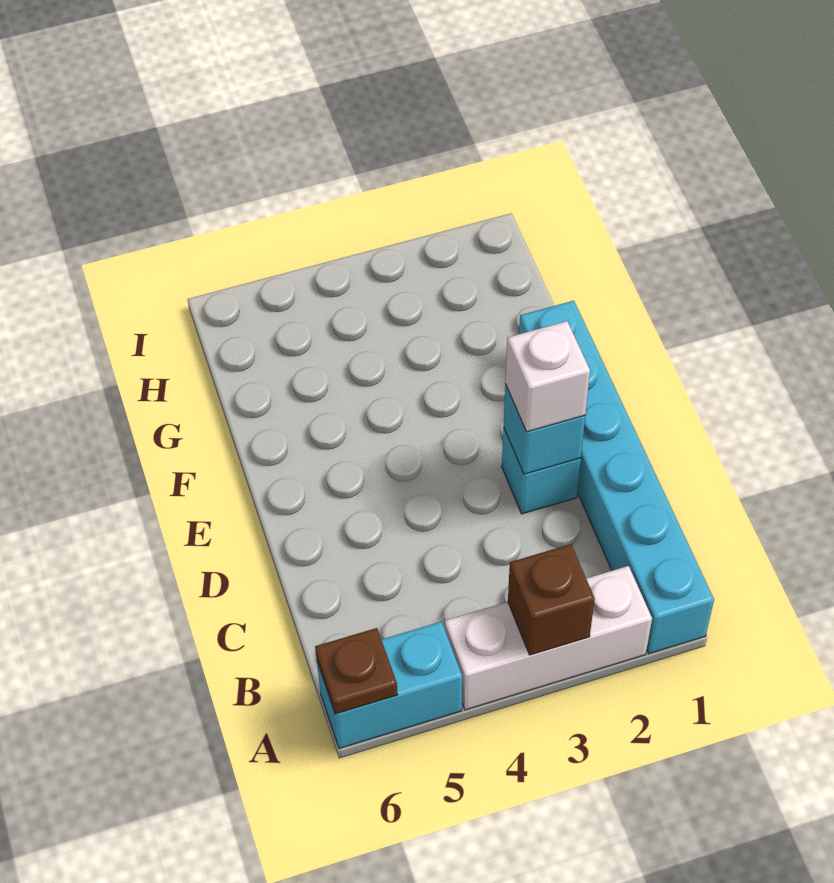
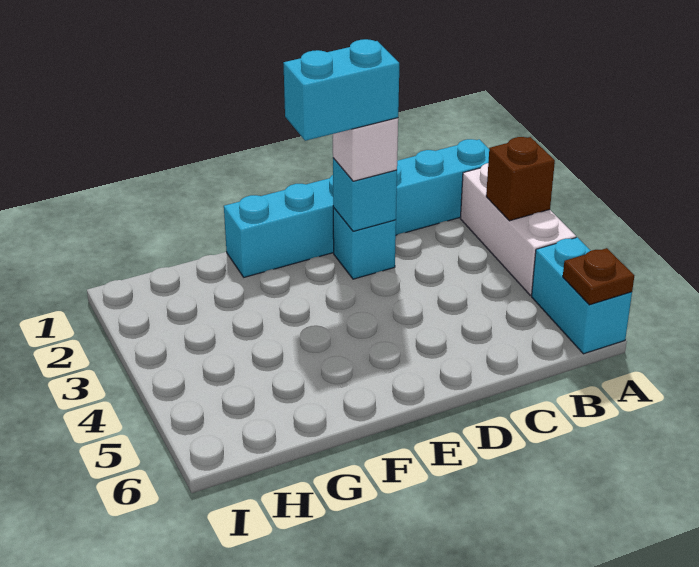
none -> cyan 1x2 brick [283,39,399,141]

